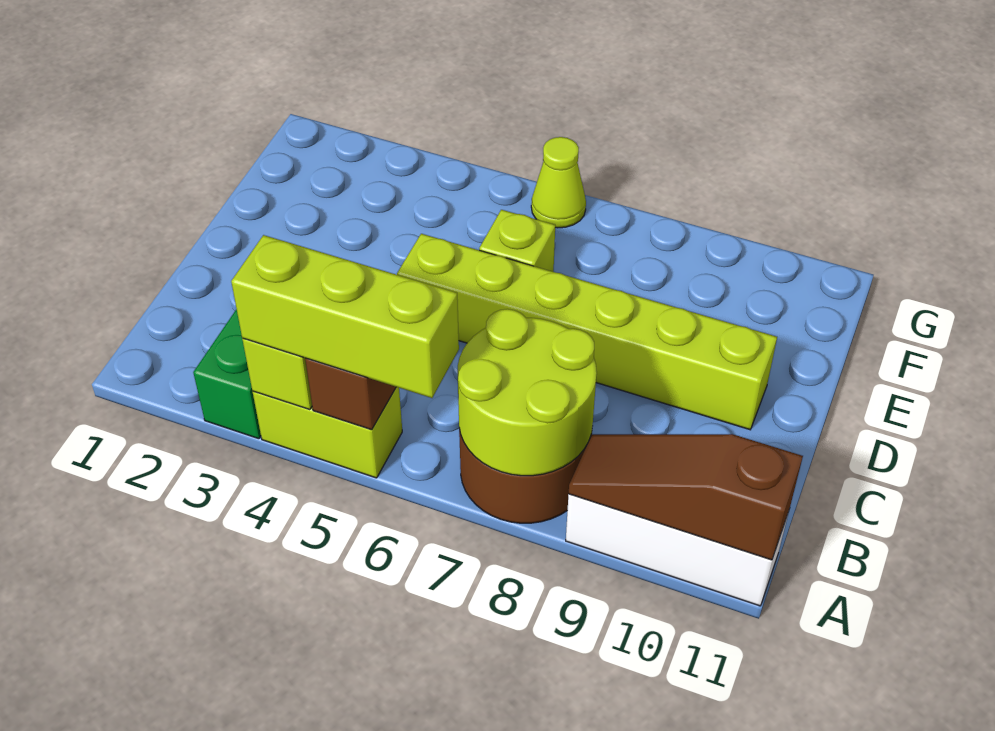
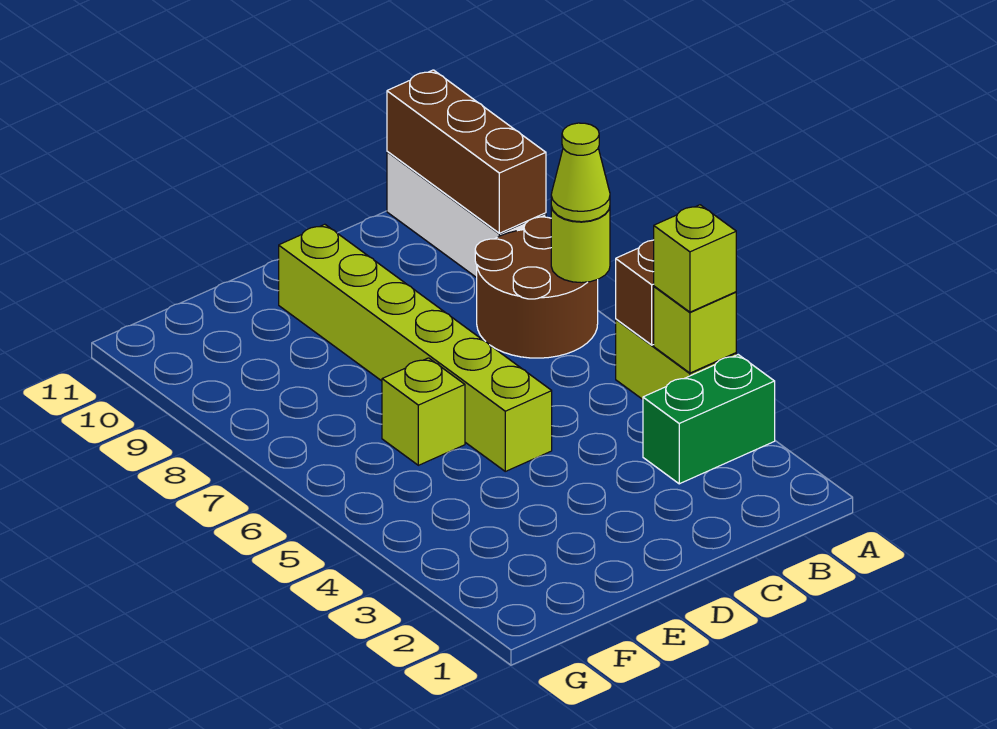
lime 1x3 brick [231,235,459,398] -> lime 1x1 brick [654,205,736,312]
lime 2x2 round brick [458,309,597,476] -> lime 1x1 round brick [551,207,610,283]
brown 1x3 slope [569,434,803,560] -> brown 1x3 brick [387,70,546,233]
lime 1x1 cone [531,137,586,228] -> lime 1x1 cone moved to [551,123,610,222]

